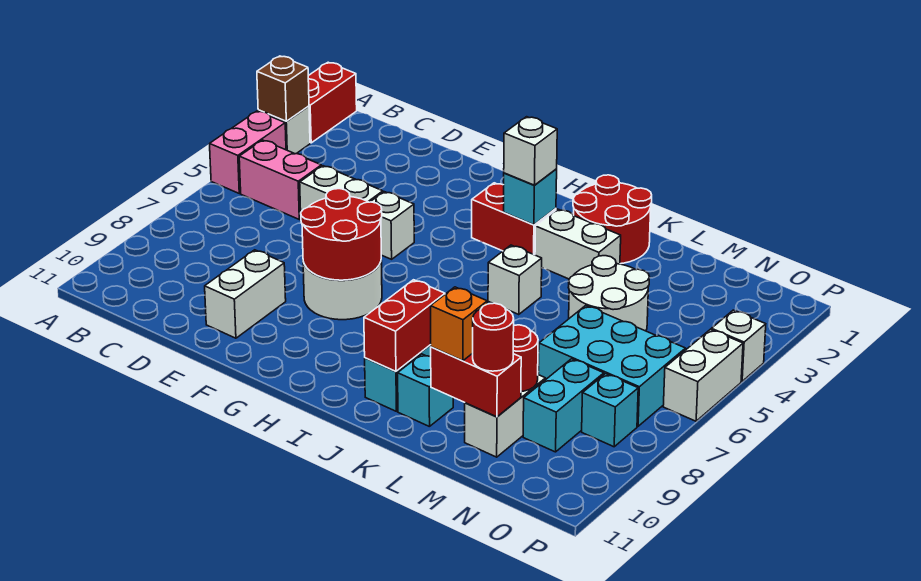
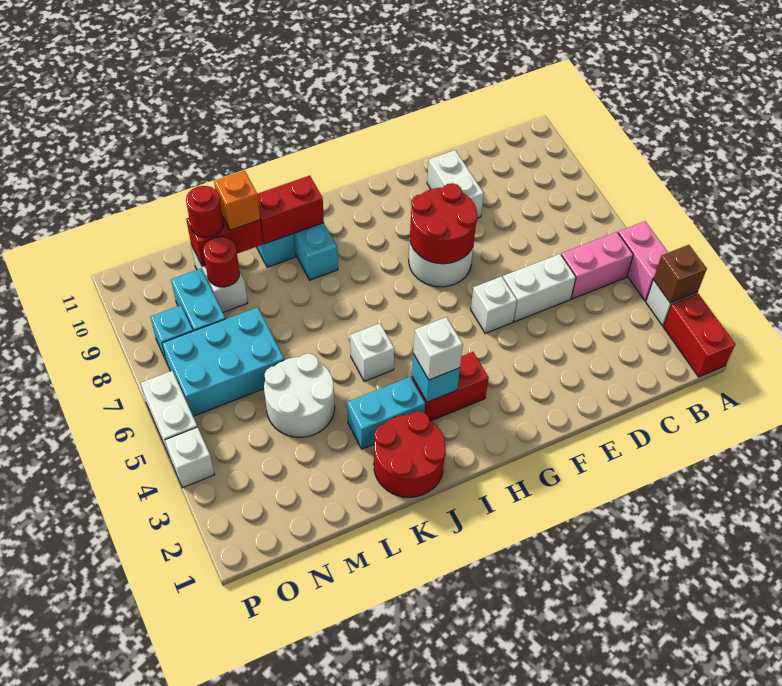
white 1x2 brick [535,209,621,279] -> cyan 1x2 brick [347,377,425,449]
red 1x2 brick [364,280,445,372] -> red 1x2 brick turned to [257,176,324,244]

